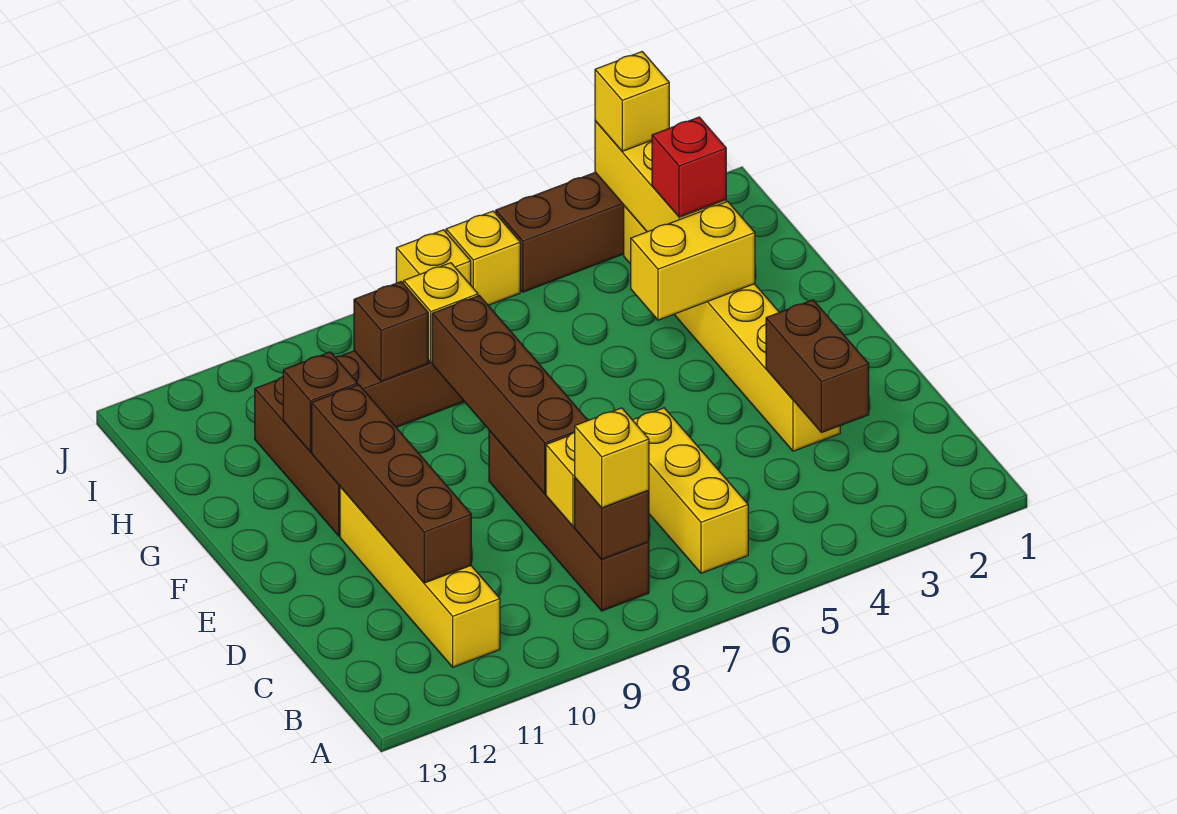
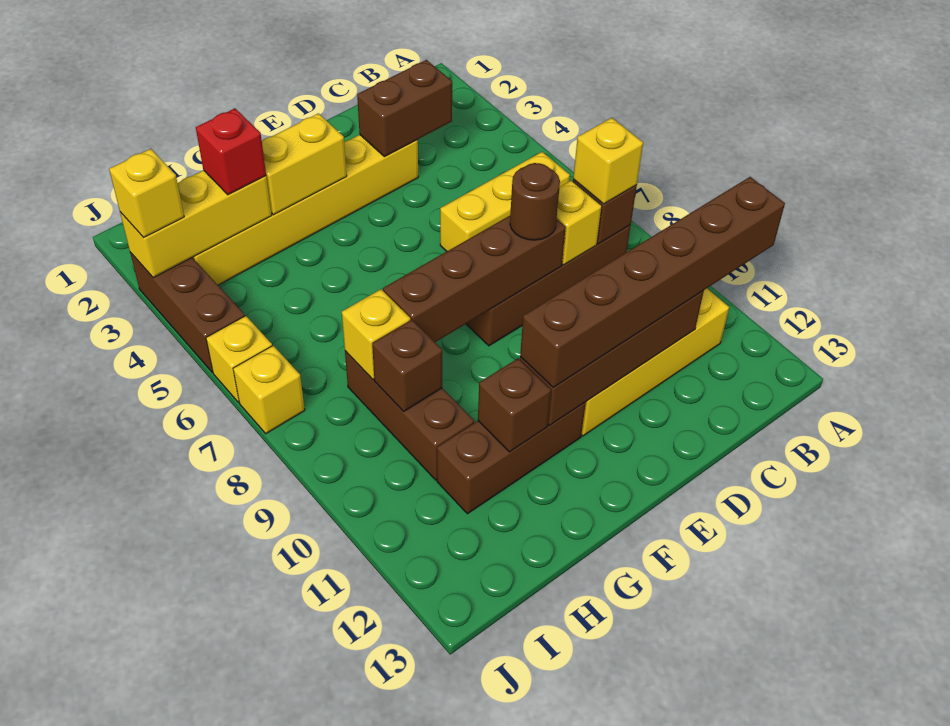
none -> brown 1x6 brick [520,177,785,388]
none -> brown 1x1 round brick [510,163,560,240]
yellow 1x2 brick [631,201,755,320] -> yellow 1x2 brick turned to [262,113,347,215]

